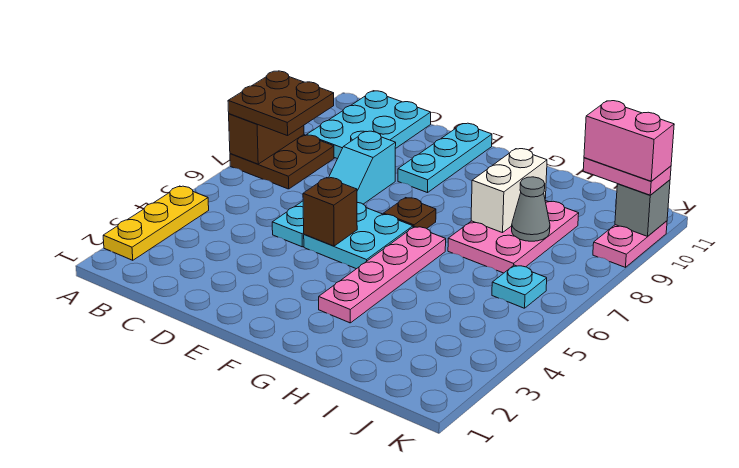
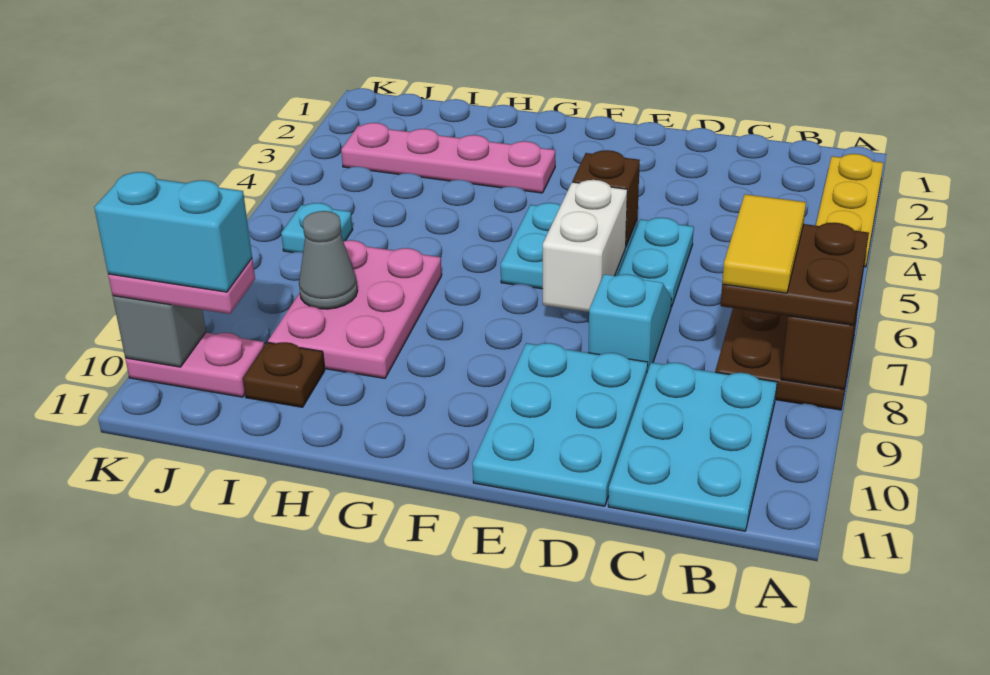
none -> yellow 1x2 tile [722,194,806,293]
cyan 1x3 plate [398,123,492,193] -> cyan 2x3 plate [472,343,648,506]
brown 1x1 plate [383,198,436,229] -> brown 1x1 plate moved to [243,342,325,407]
pink 1x4 plate [319,227,446,323] -> pink 1x4 plate turned to [341,123,555,193]
white 1x2 brick [471,149,547,233] -> white 1x2 brick moved to [543,180,627,312]
pink 1x2 brick [584,101,674,181] -> cyan 1x2 brick [94,172,252,292]
pink 1x2 plate [593,221,667,267] -> pink 1x2 plate turned to [125,333,264,397]

